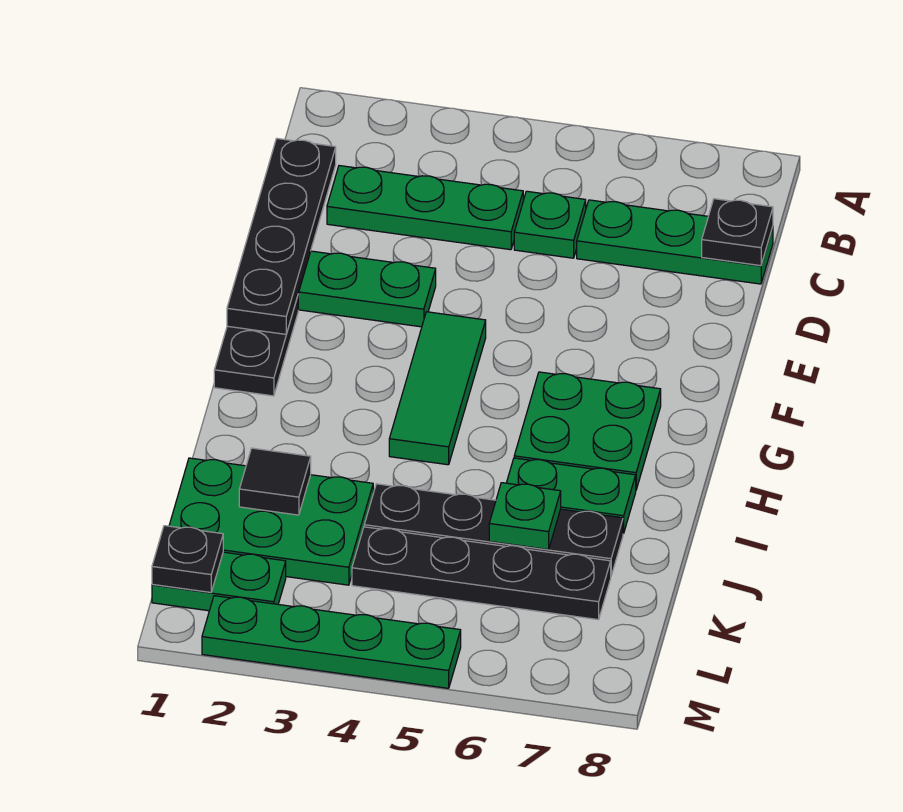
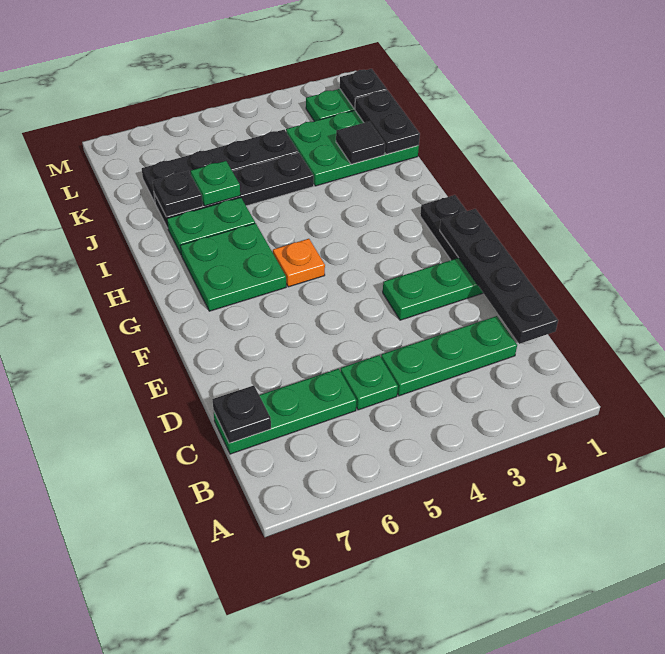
green 1x3 tile [389,312,486,465] -> none
none -> orange 1x1 plate [273,239,325,287]
none -> black 1x2 plate [355,90,420,154]
none -> black 1x1 plate [153,171,203,217]
green 1x4 plate [202,596,461,688] -> none

